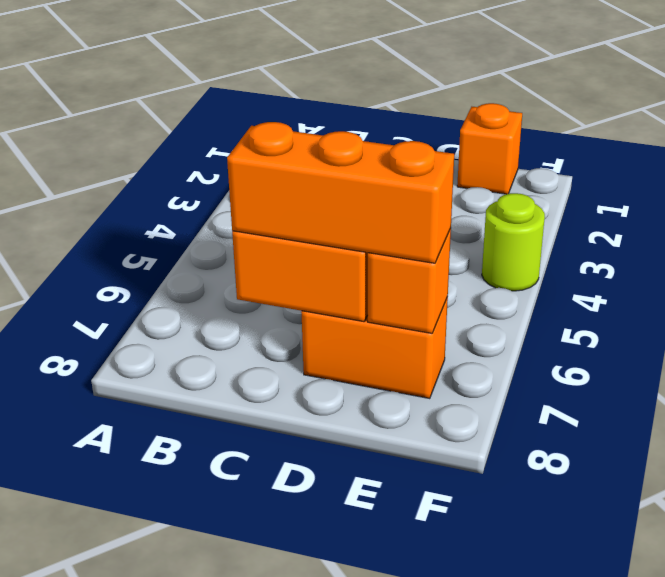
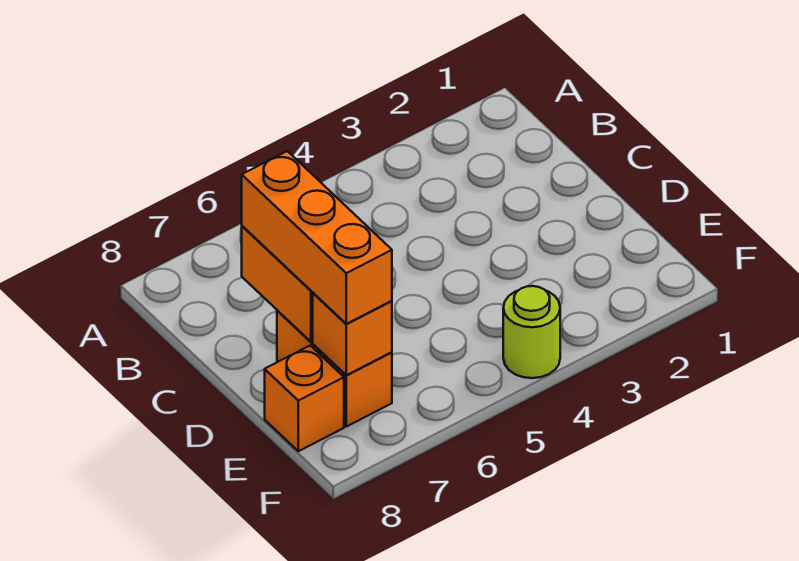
orange 1x1 brick [457,103,522,194] -> orange 1x1 brick moved to [265,345,344,451]

